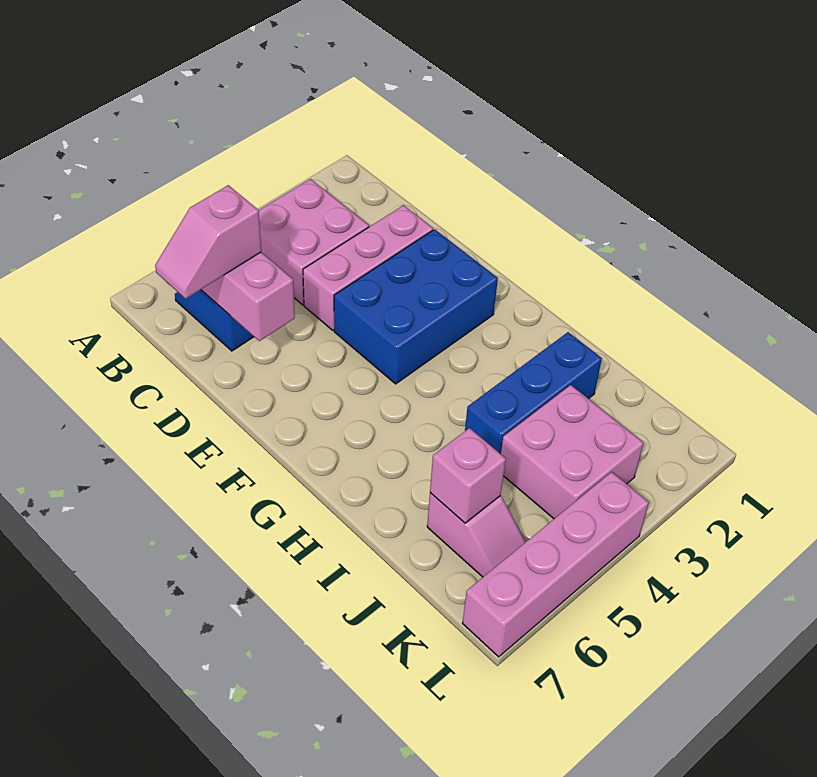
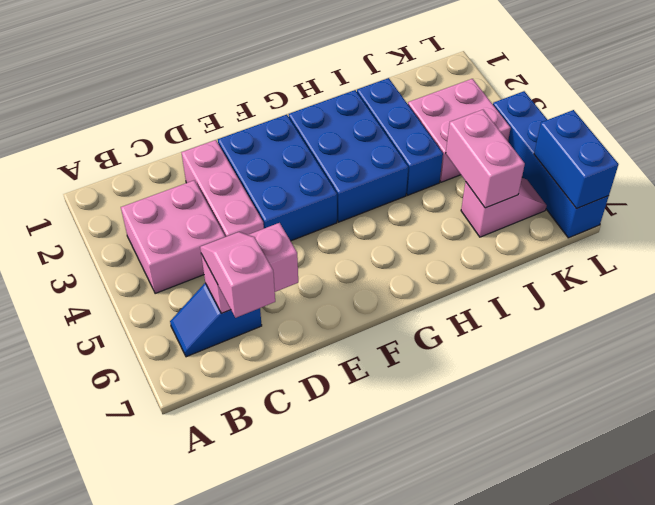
pink 1x2 slope [155,185,261,299] -> pink 1x2 slope turned to [200,232,275,318]
none -> blue 2x3 brick [289,90,408,222]
pink 1x1 brick [430,428,506,523] -> pink 1x2 brick [446,110,525,208]
pink 1x4 brick [463,472,649,657] -> blue 1x4 brick [493,91,609,238]
none -> blue 1x2 brick [534,110,619,209]

